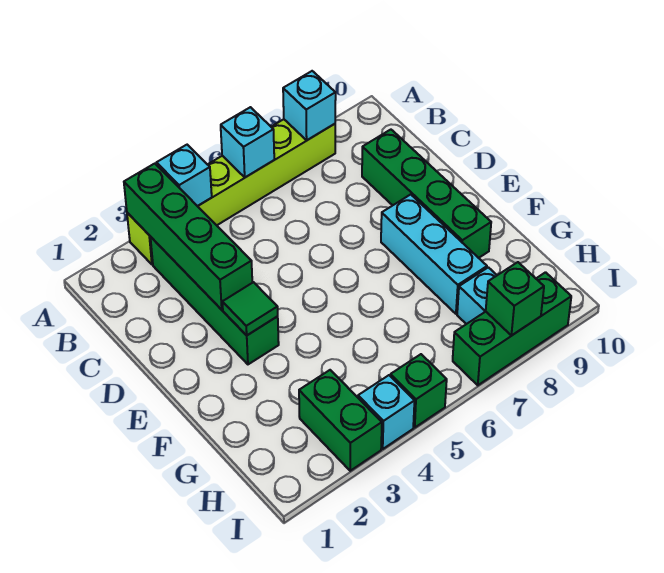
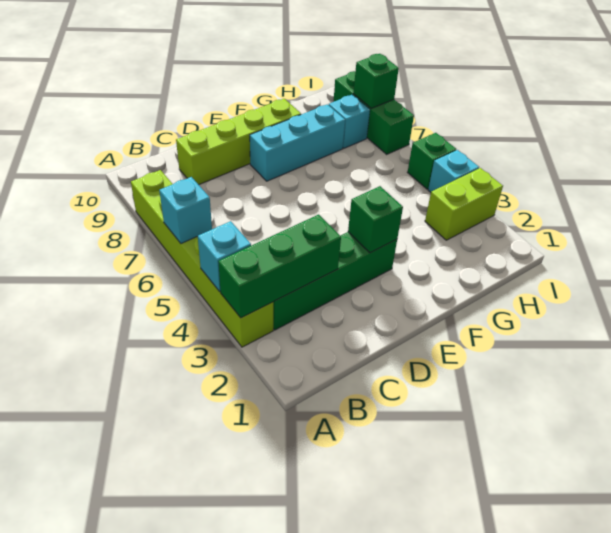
green 1x4 brick [124,164,252,310] -> green 1x3 brick [218,215,341,318]
cyan 1x1 brick [283,71,336,140] -> none
green 1x4 brick [362,130,491,258] -> lime 1x4 brick [176,99,301,185]
green 1x1 tile [222,282,278,335] -> green 1x1 brick [348,186,403,253]
green 1x2 brick [299,370,382,471] -> lime 1x2 brick [425,168,503,240]

